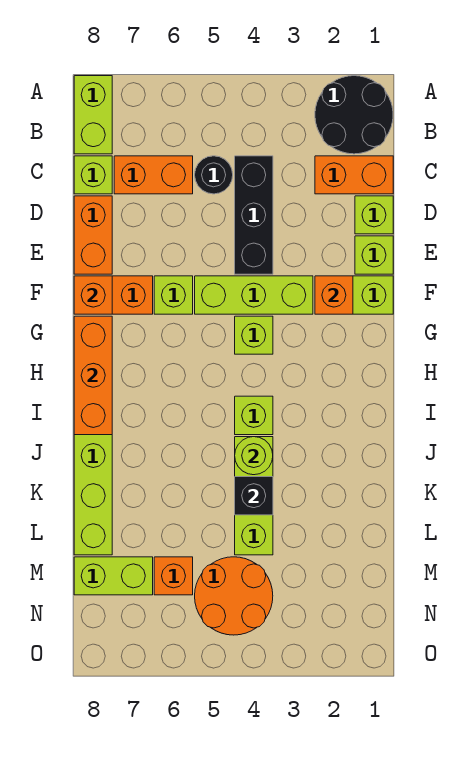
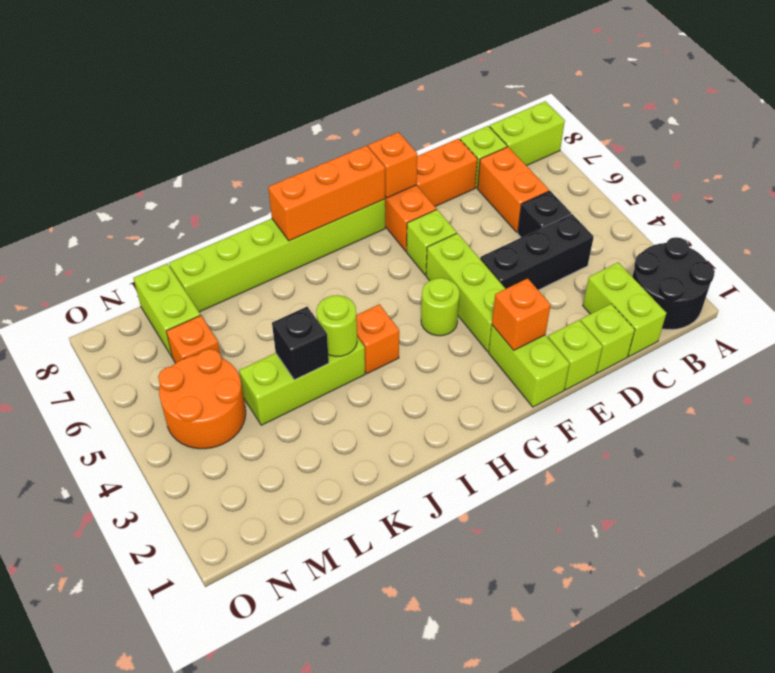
orange 1x2 brick [315,156,393,194] -> lime 1x2 brick [583,262,666,357]
black 1x1 round brick [195,156,233,194] -> black 1x1 brick [518,191,571,238]
lime 1x1 brick [235,316,273,354] -> lime 1x1 round brick [421,278,460,336]
lime 1x1 brick [235,396,273,435] -> orange 1x1 brick [356,304,399,374]

